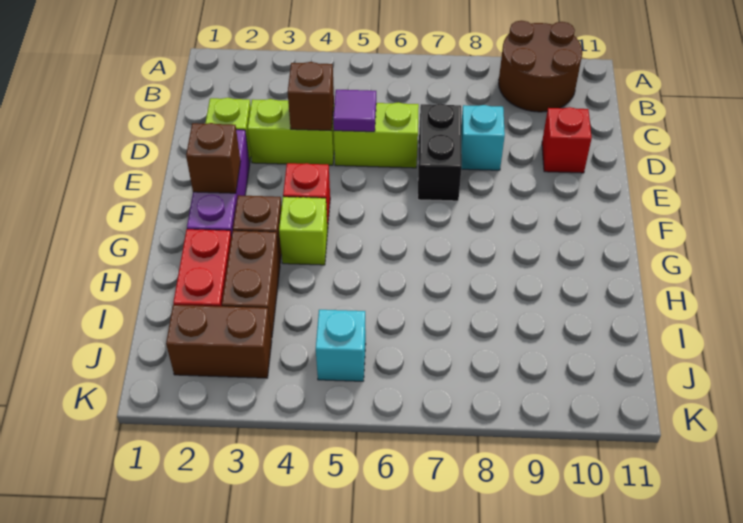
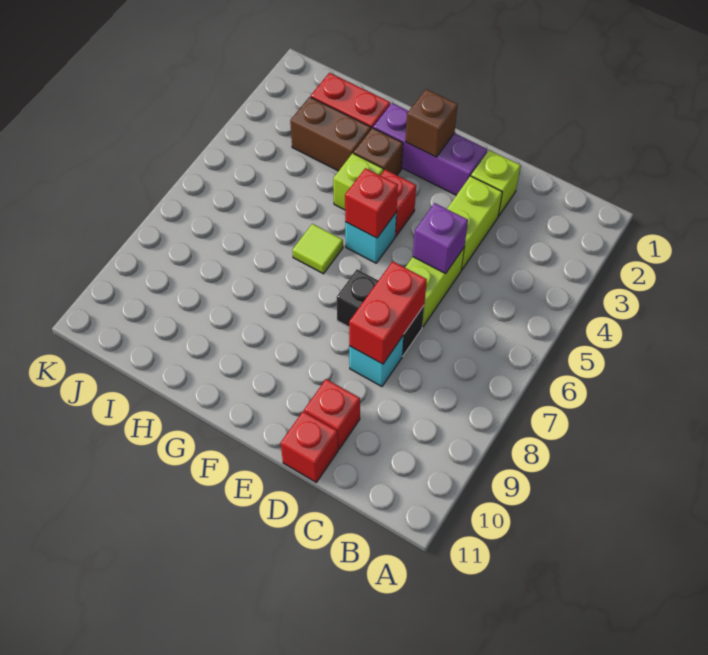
brown 2x2 round brick [499,21,582,112] -> none
brown 1x1 brick [288,62,334,131] -> none
purple 1x1 tile [333,90,376,132] -> purple 1x1 brick [413,203,468,273]
none -> red 1x2 brick [349,261,427,364]
none -> red 1x1 brick [281,411,338,482]
none -> red 1x1 brick [345,168,398,238]
none -> lime 1x1 tile [292,224,343,274]
brown 1x2 brick [166,305,272,378] -> none
cyan 1x1 brick [316,310,366,381] -> cyan 1x1 brick moved to [345,213,396,263]

